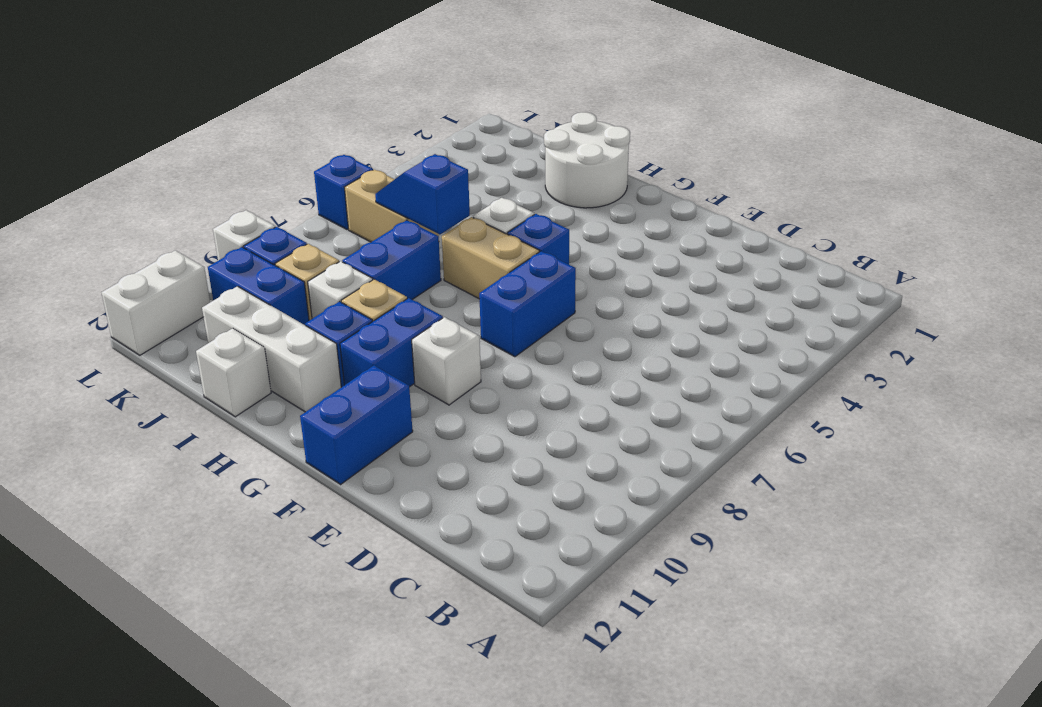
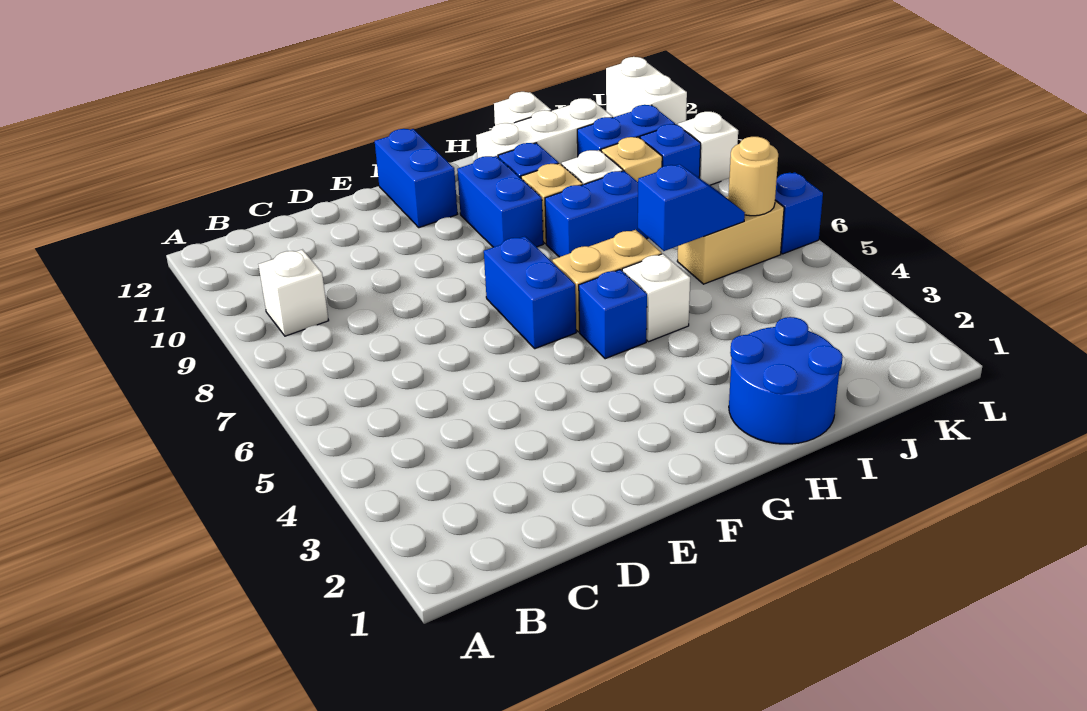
white 1x1 brick [412,317,481,405] -> white 1x1 brick moved to [259,250,329,336]
white 2x2 round brick [544,112,630,208] -> blue 2x2 round brick [729,317,843,444]
blue 1x2 brick [342,220,441,300] -> blue 1x2 brick turned to [545,171,648,257]
none -> tan 1x1 round brick [728,137,778,216]

